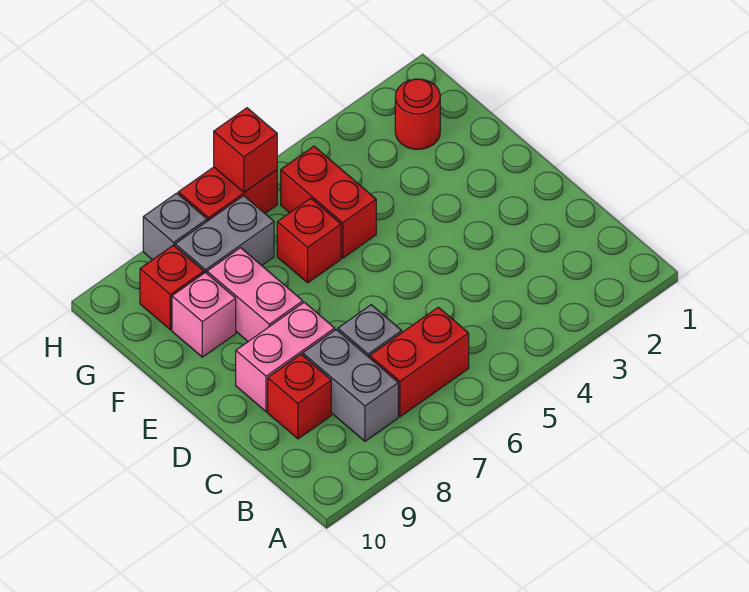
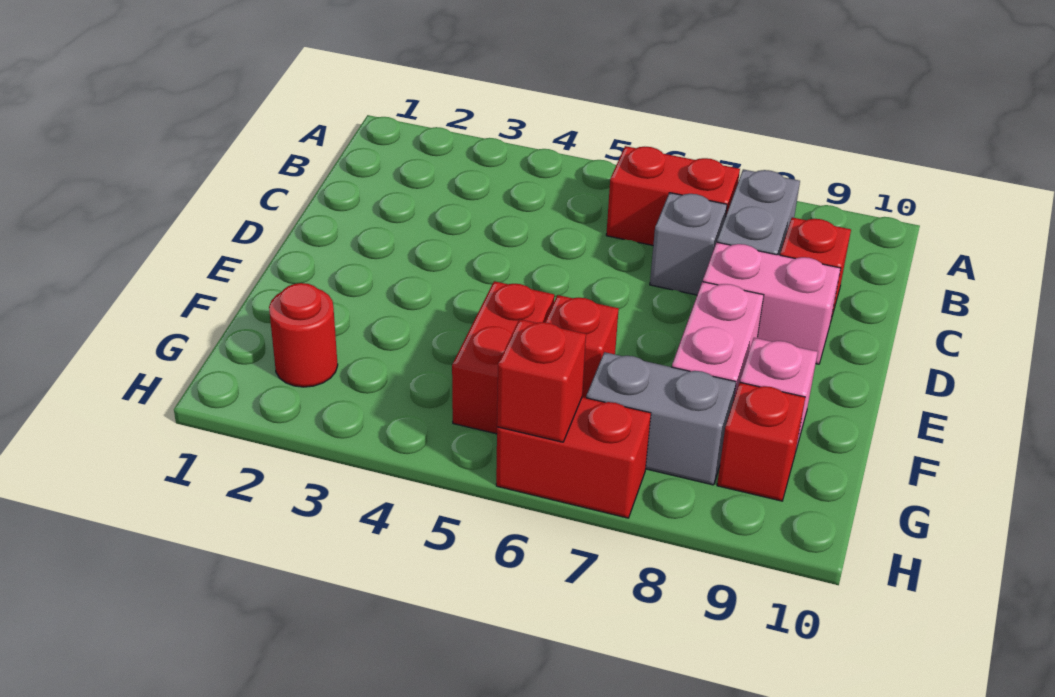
grey 1x1 brick [143,193,207,260] -> none

